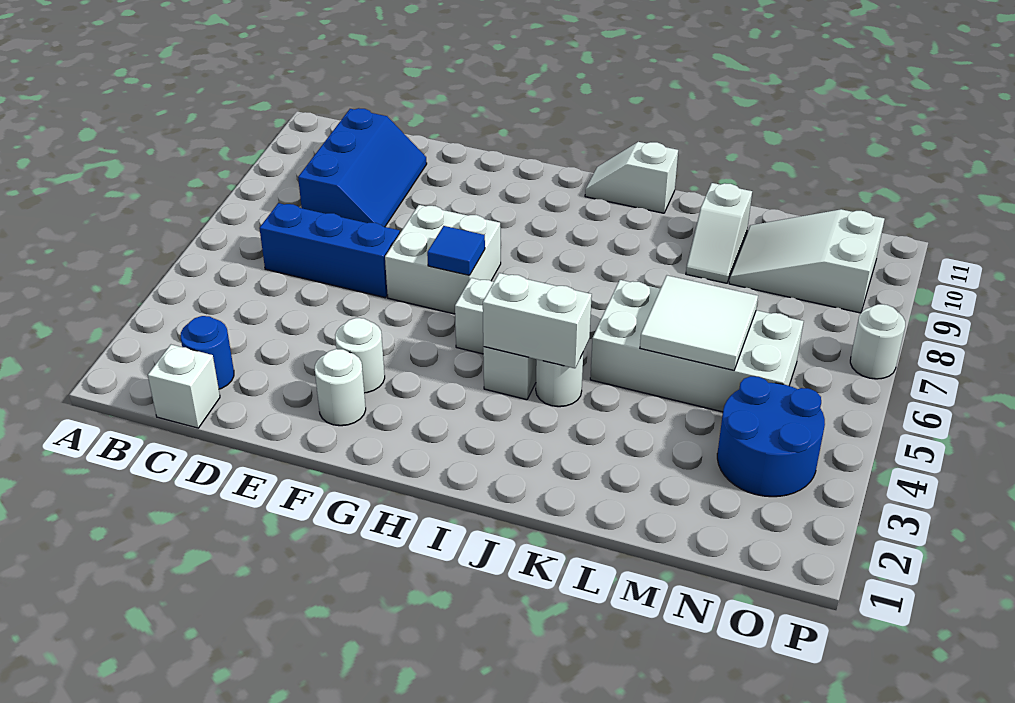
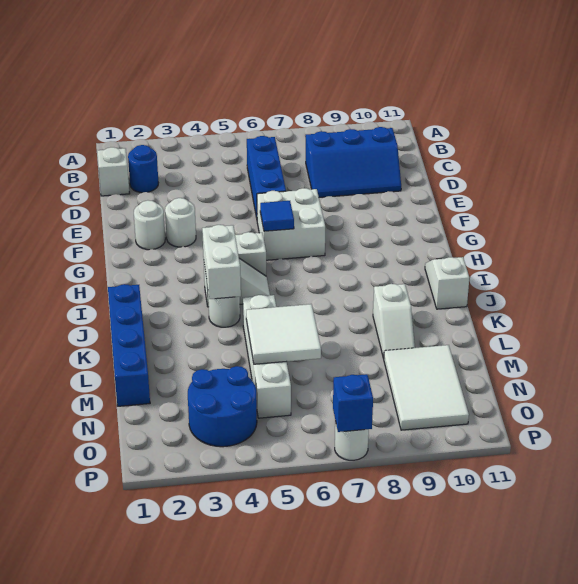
none -> blue 1x4 brick [108,284,150,406]
white 2x4 brick [590,280,804,412] -> white 1x4 brick [243,295,291,418]
white 1x2 slope [686,183,752,283] -> white 1x2 slope turned to [373,284,415,359]
white 2x3 slope [729,209,885,313] -> white 2x3 tile [384,345,469,430]
none -> blue 1x1 brick [333,374,373,432]

